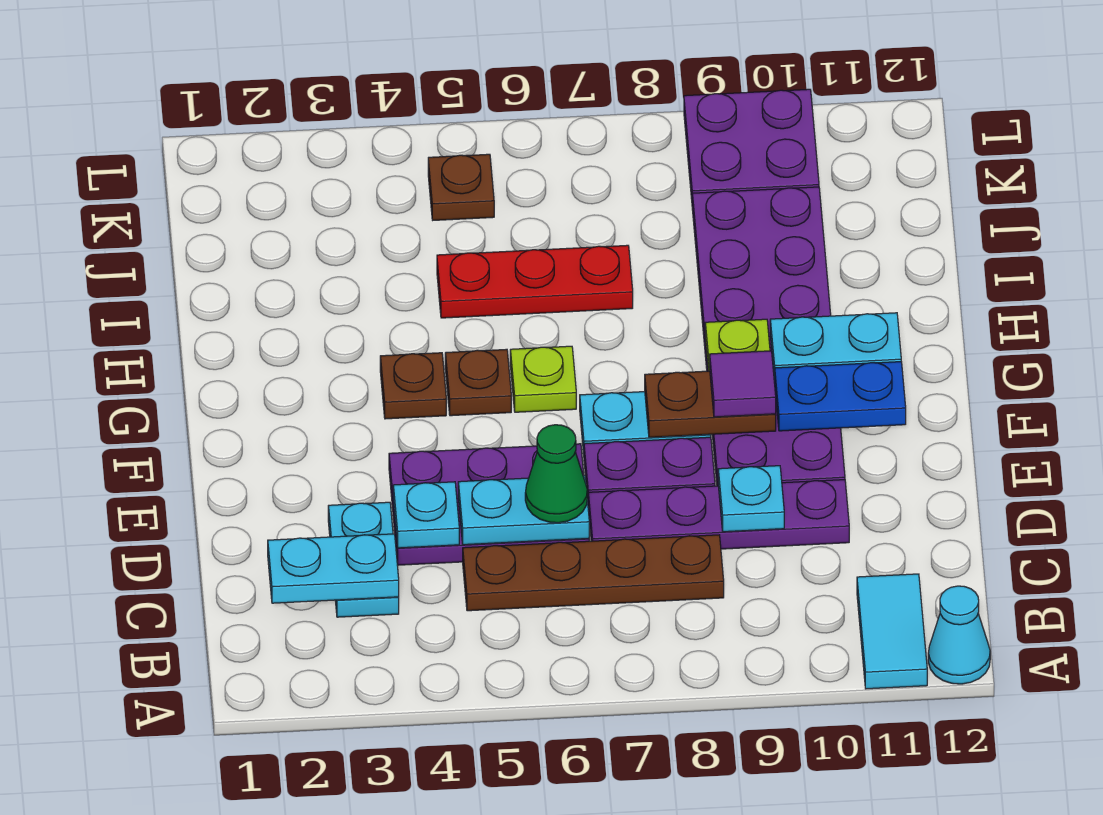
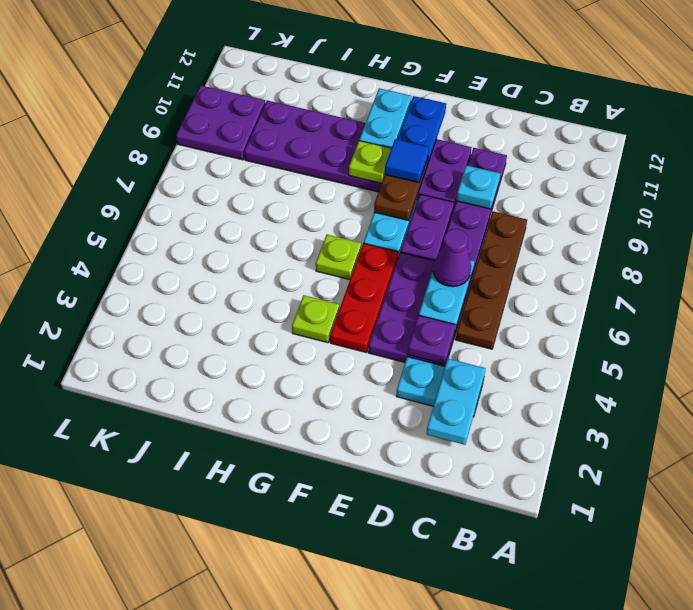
cyan 1x2 tile [857,574,927,689] -> none
cyan 1x1 cone [928,586,990,684] -> none
cyan 1x1 plate [393,482,459,548] -> purple 1x1 plate [408,315,455,364]
green 1x1 cone [525,425,587,523] -> purple 1x1 cone [433,229,471,287]
purple 1x1 tile [710,351,776,417] -> blue 1x1 tile [385,139,429,183]
brown 1x1 plate [380,353,446,419] -> lime 1x1 plate [292,295,339,343]
brown 1x1 plate [445,349,511,416] -> none
red 1x3 plate [437,245,633,318] -> red 1x3 plate moved to [330,243,398,352]
brown 1x1 plate [428,154,494,220] -> none

